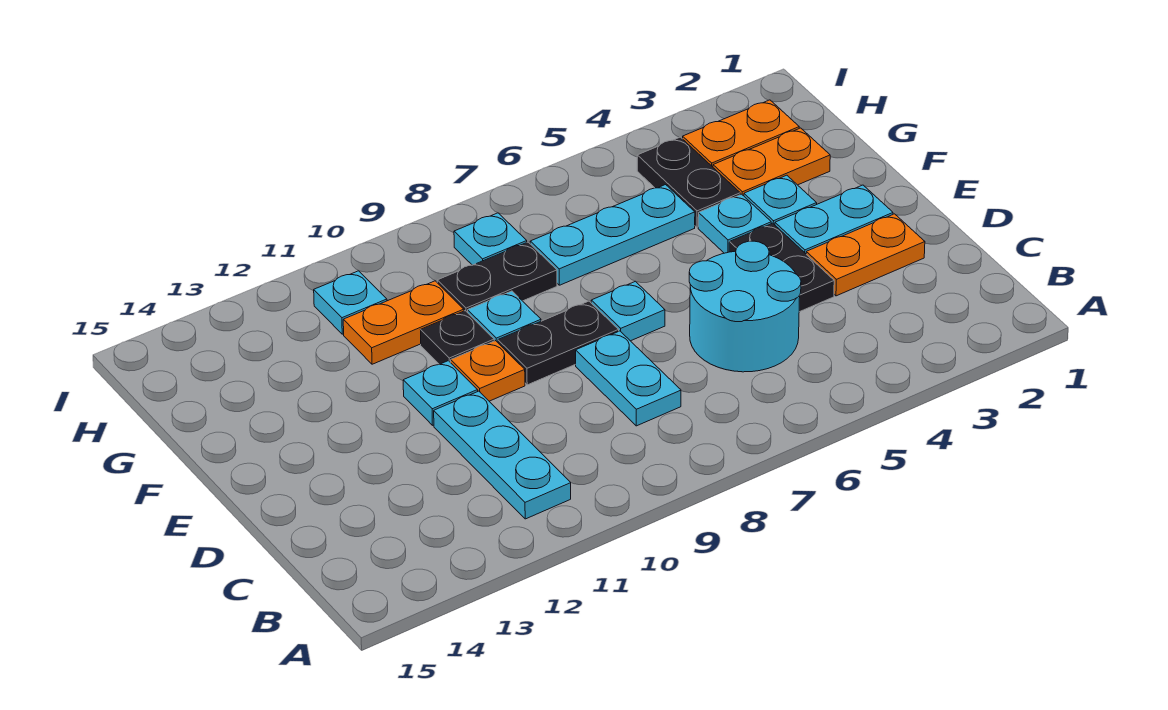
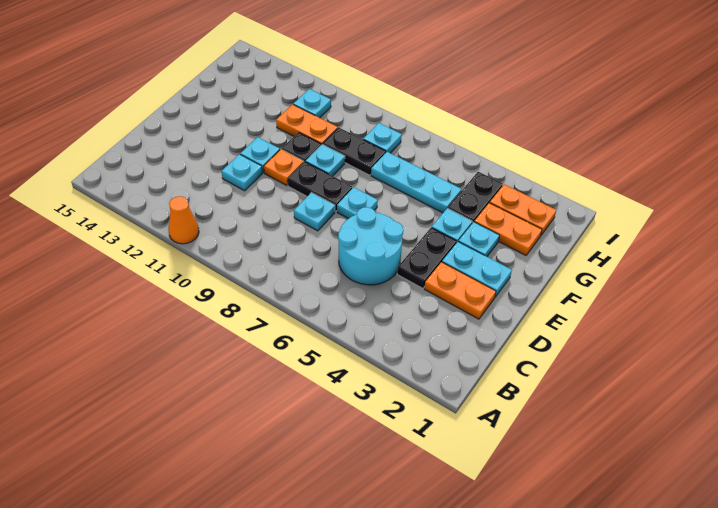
none -> orange 1x1 cone [168,196,199,244]
cyan 1x3 plate [434,391,571,519] -> cyan 1x1 plate [222,154,262,191]
cyan 1x2 plate [576,331,681,426] -> cyan 1x1 plate [294,193,335,231]

